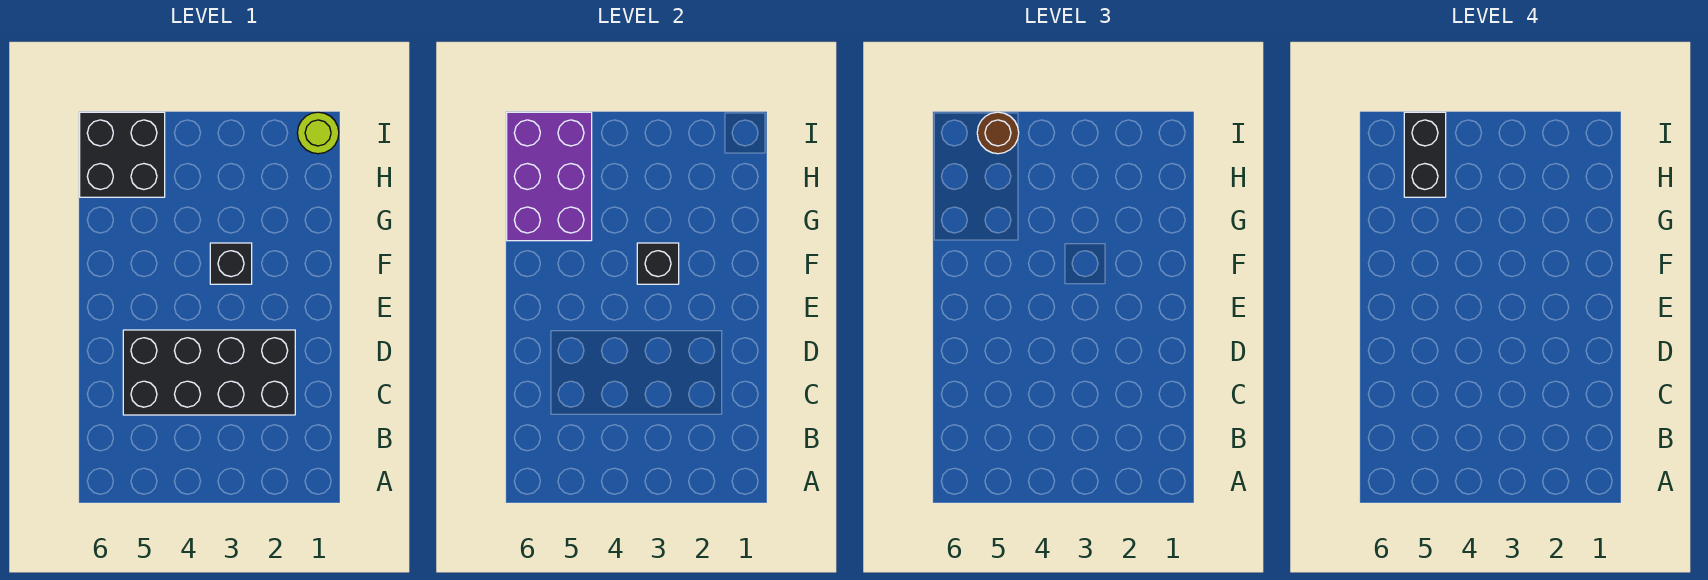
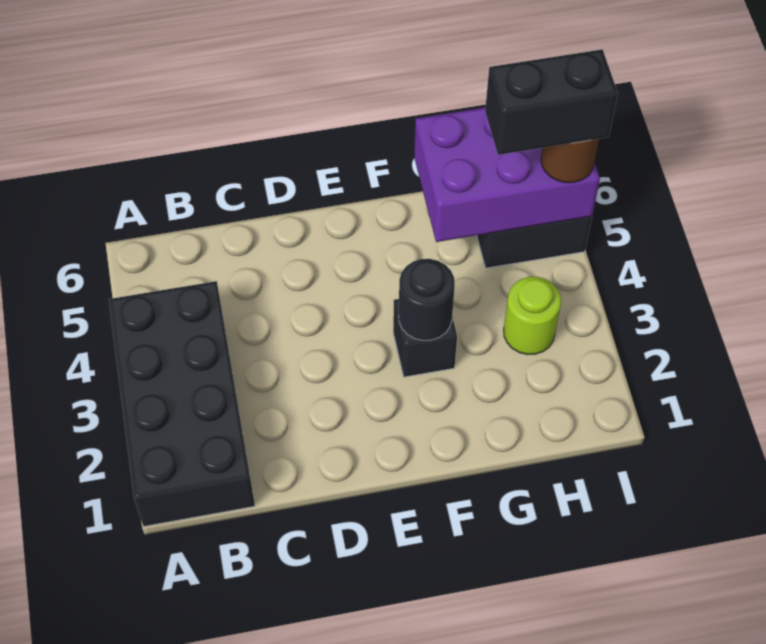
black 2x4 brick [123,330,295,415] -> black 2x4 brick moved to [109,281,255,526]
black 1x1 brick [637,243,679,284] -> black 1x1 round brick [399,259,455,340]
lime 1x1 round brick [297,112,339,154] -> lime 1x1 round brick moved to [504,277,561,354]

